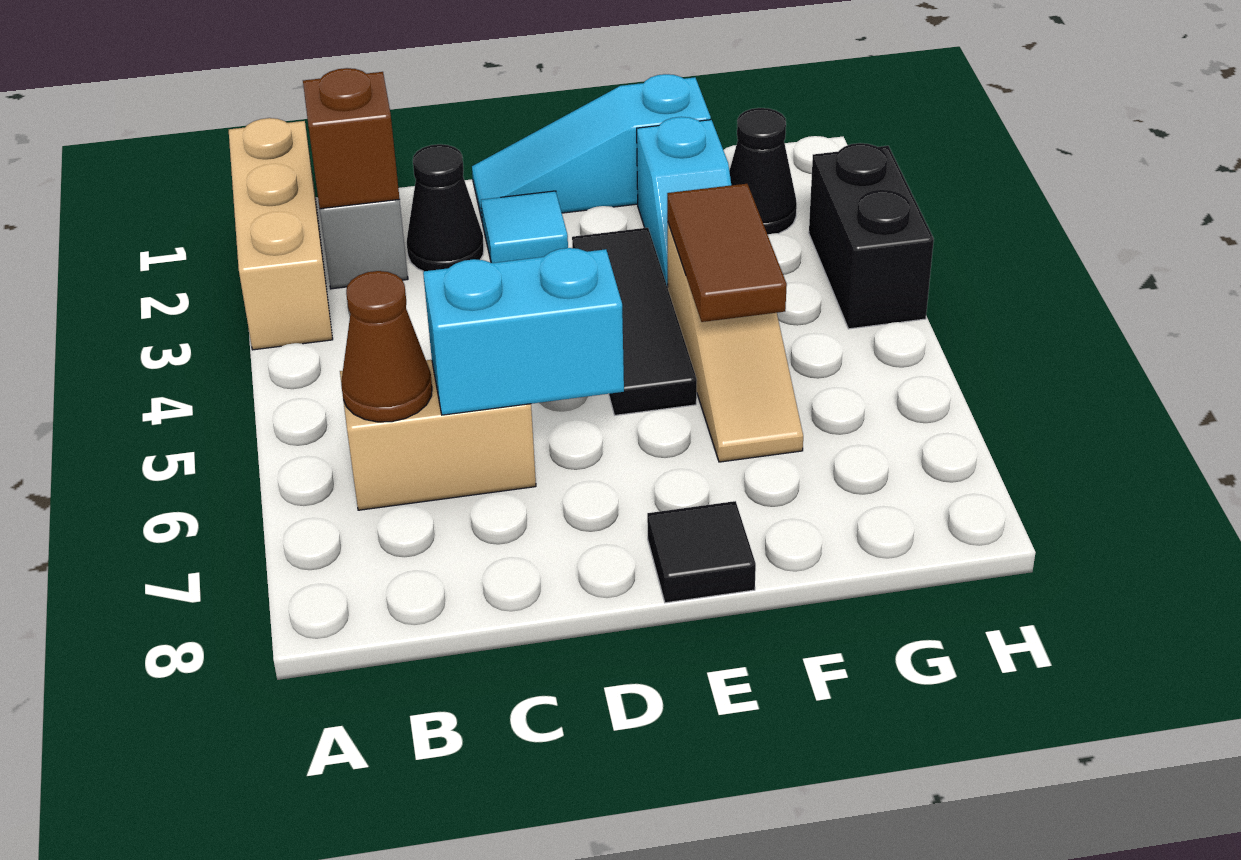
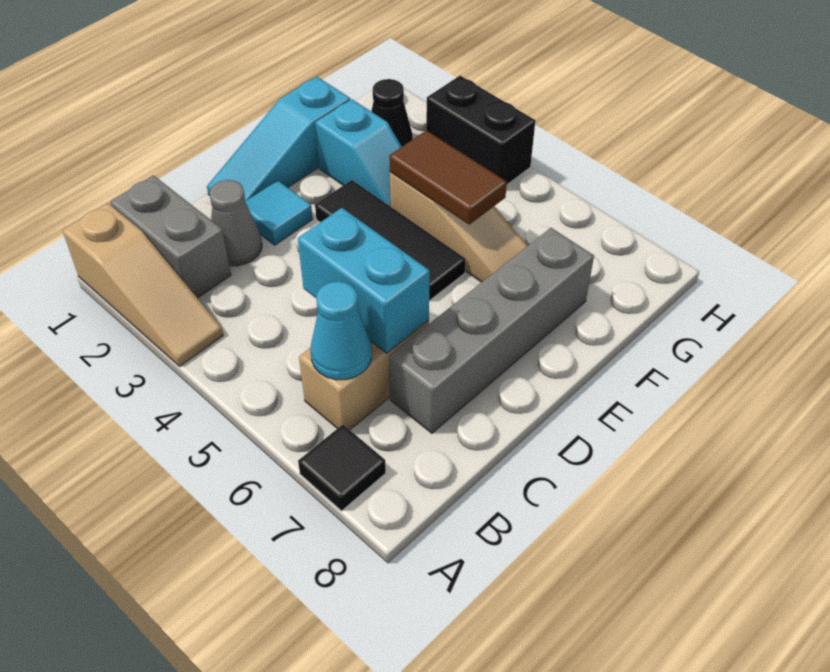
tan 1x3 brick [229,118,333,350] -> tan 1x3 slope [62,203,223,366]
brown 1x1 brick [303,68,399,209] -> none
brown 1x1 cone [341,271,432,422] -> cyan 1x1 cone [311,282,372,380]
black 1x1 cone [407,144,484,271] -> grey 1x1 cone [209,180,262,266]
cyan 1x2 brick [423,248,624,415] -> cyan 1x2 brick turned to [298,208,430,353]
none -> grey 1x4 brick [389,228,594,433]
black 1x1 tile [647,501,756,603] -> black 1x1 tile moved to [298,425,386,511]

